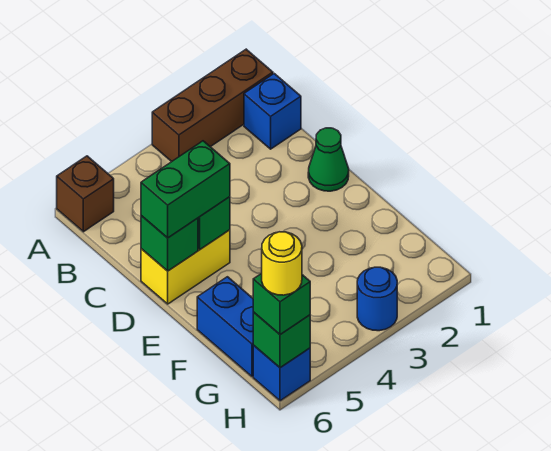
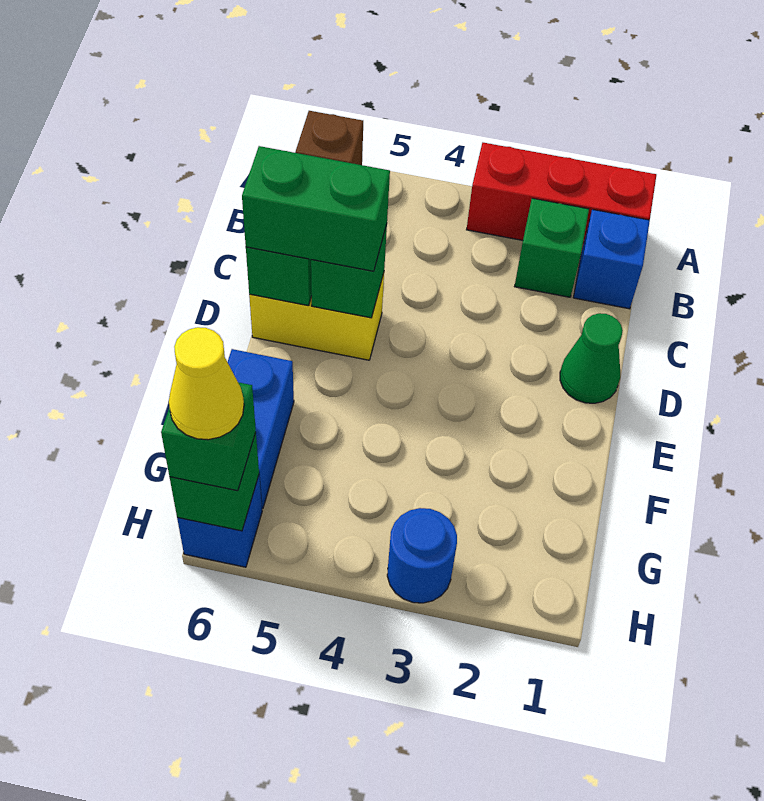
brown 1x3 brick [152,49,273,161] -> red 1x3 brick [467,143,656,249]
none -> green 1x1 brick [515,198,589,297]
yellow 1x1 round brick [262,232,302,295] -> yellow 1x1 cone [169,327,244,440]

